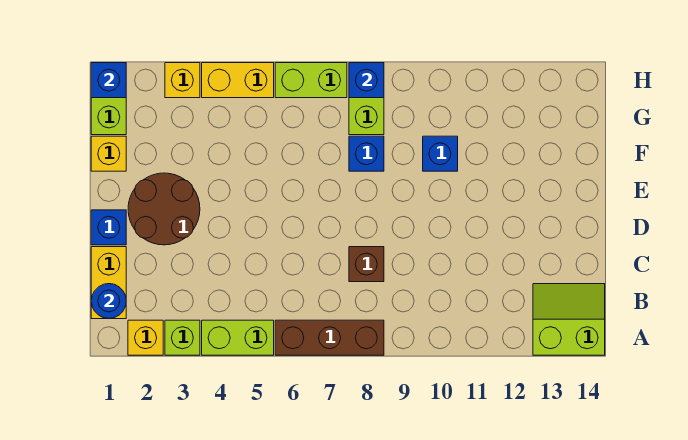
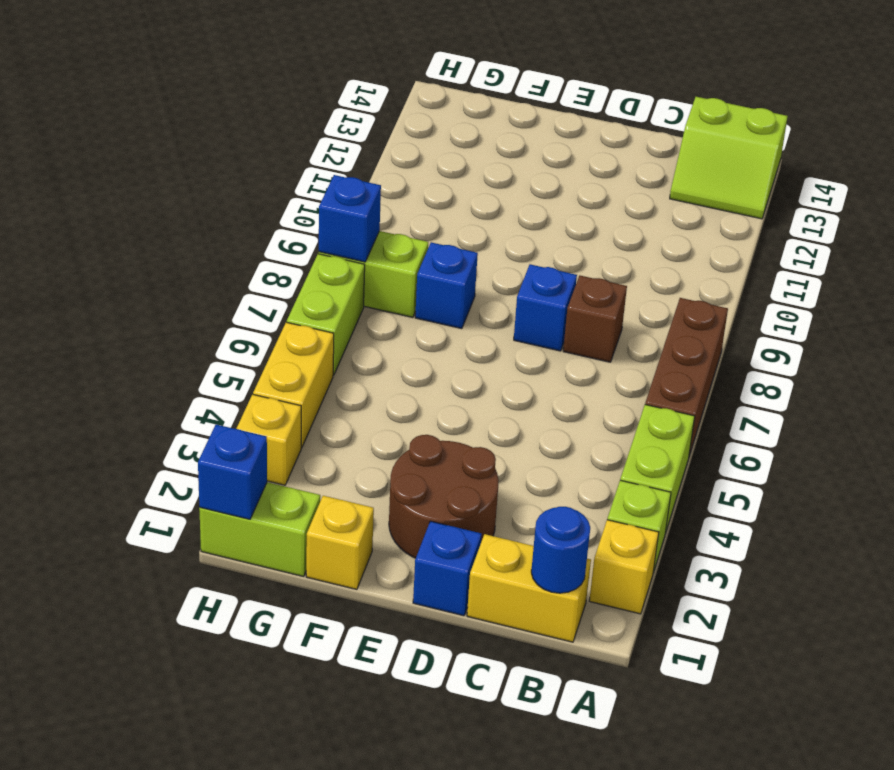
lime 2x2 slope [533,284,605,355] -> lime 2x2 slope turned to [670,97,788,219]
blue 1x1 brick [423,136,458,171] -> blue 1x1 brick moved to [514,264,577,351]

